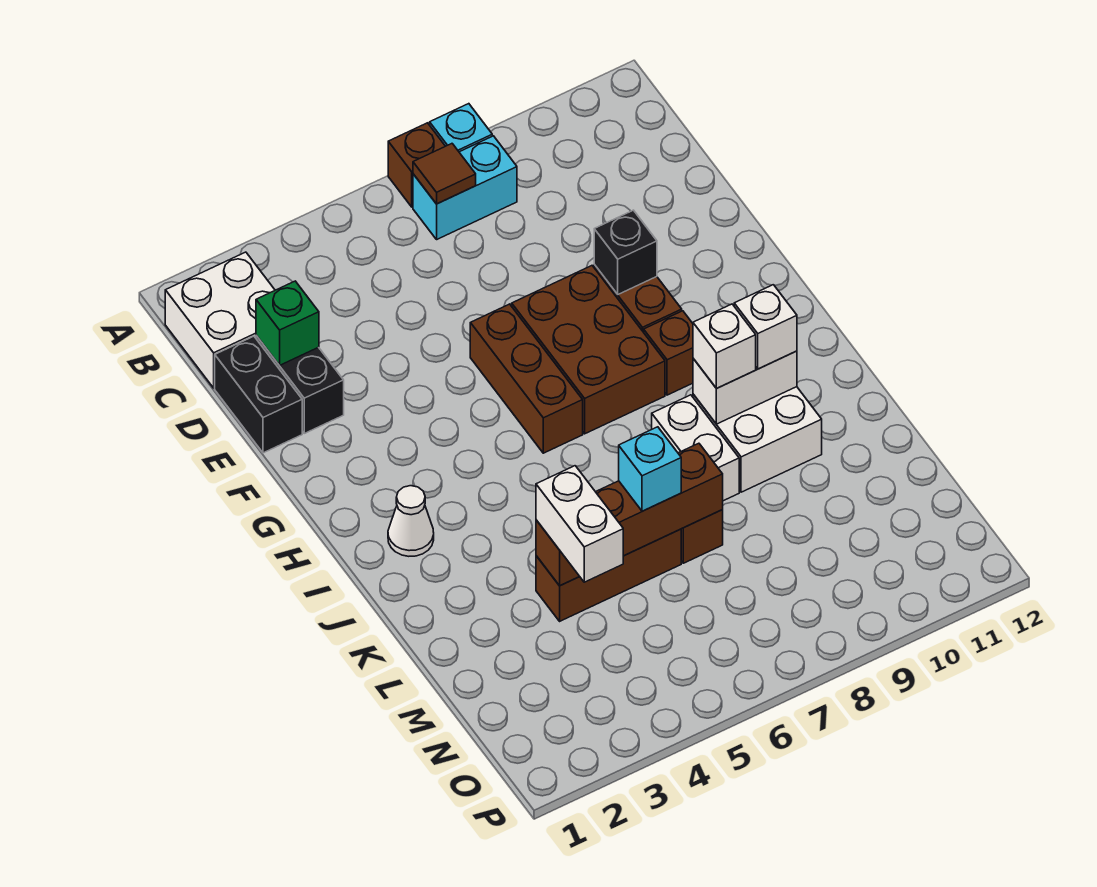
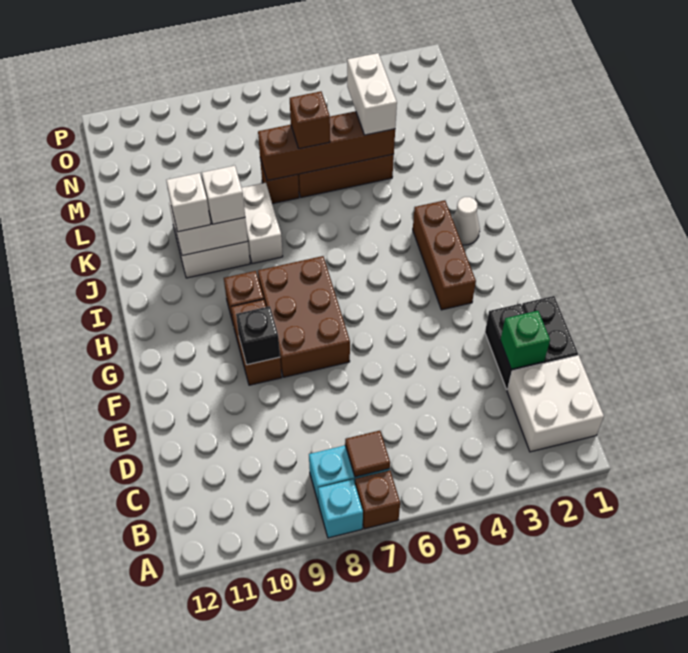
brown 1x3 brick [470,304,583,453] -> brown 1x3 brick moved to [413,200,476,310]
cyan 1x1 brick [619,427,681,511] -> brown 1x1 brick [290,91,330,149]

